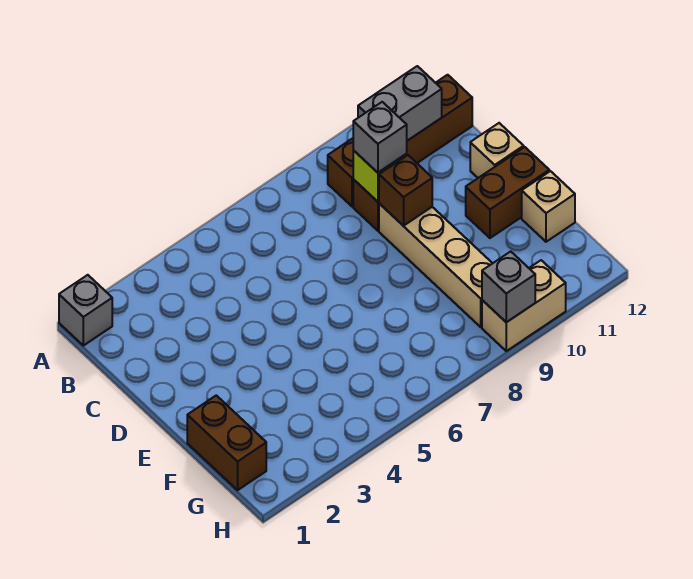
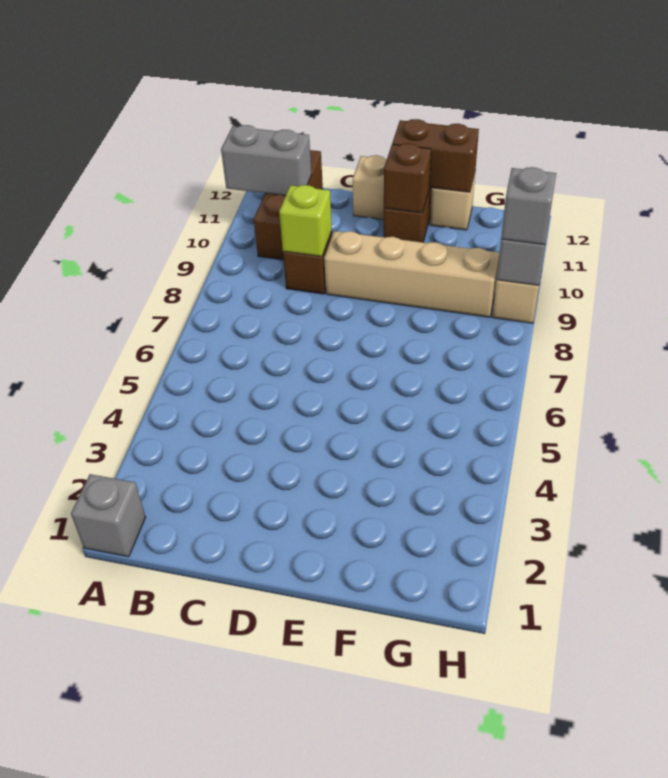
brown 1x4 brick [328,75,472,207] -> brown 1x3 brick [254,150,323,260]
grey 1x2 brick [358,66,442,141] -> grey 1x2 brick turned to [221,125,311,196]
grey 1x1 brick [353,102,407,173] -> grey 1x1 brick moved to [501,167,556,245]
brown 1x1 brick [379,155,432,226] -> brown 1x1 brick moved to [384,143,431,213]
brown 1x2 brick [187,395,266,490] -> brown 1x2 brick moved to [392,119,479,192]

